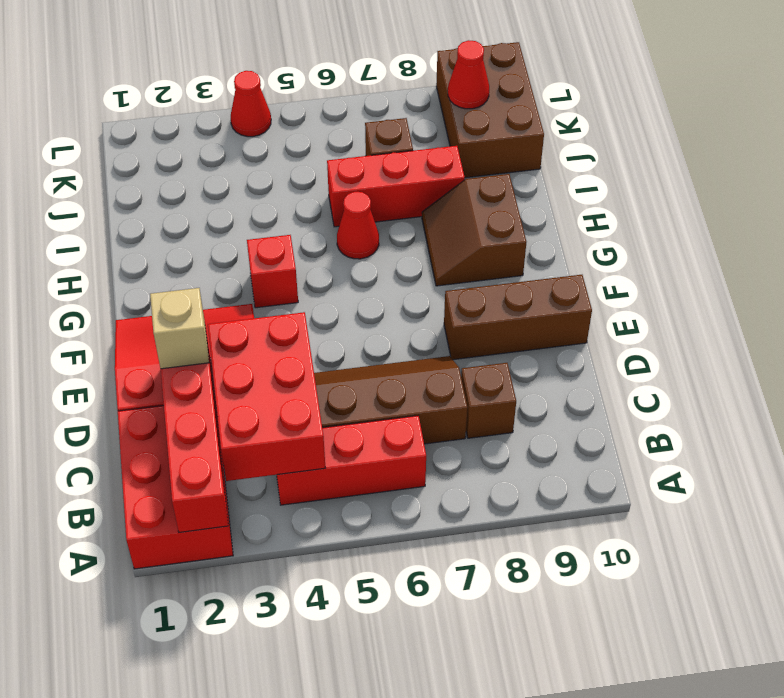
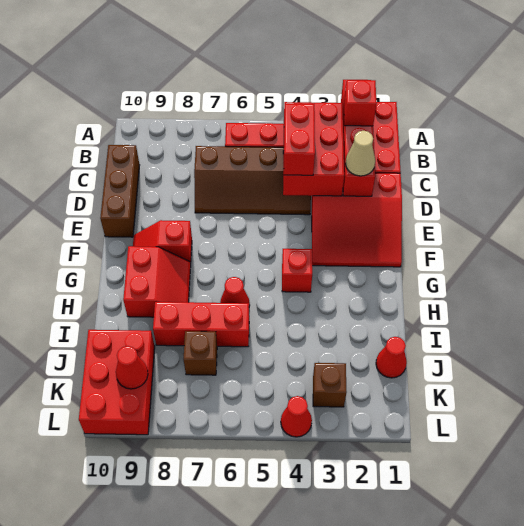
none -> red 1x1 brick [344,80,377,126]
none -> red 1x2 brick [284,104,315,175]
brown 1x1 brick [461,363,516,438] -> brown 1x1 brick moved to [313,363,347,407]
tan 1x1 brick [150,288,209,369] -> tan 1x1 cone [345,131,375,176]
brown 1x3 brick [444,275,592,360] -> brown 1x3 brick turned to [100,145,140,237]
none -> red 1x2 slope [133,220,192,264]
brown 2x2 slope [422,174,526,286] -> red 2x2 slope [123,246,191,317]
none -> red 1x1 cone [376,337,407,378]
brown 2x3 brick [436,42,544,178] -> red 2x3 brick [79,330,155,435]

